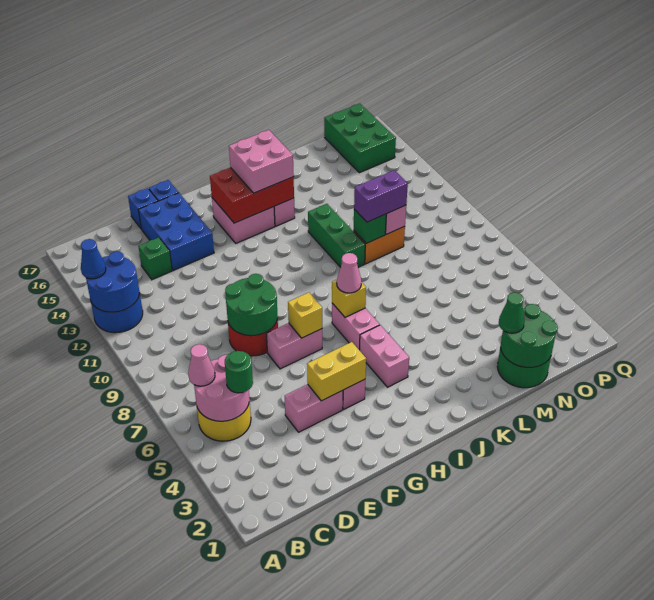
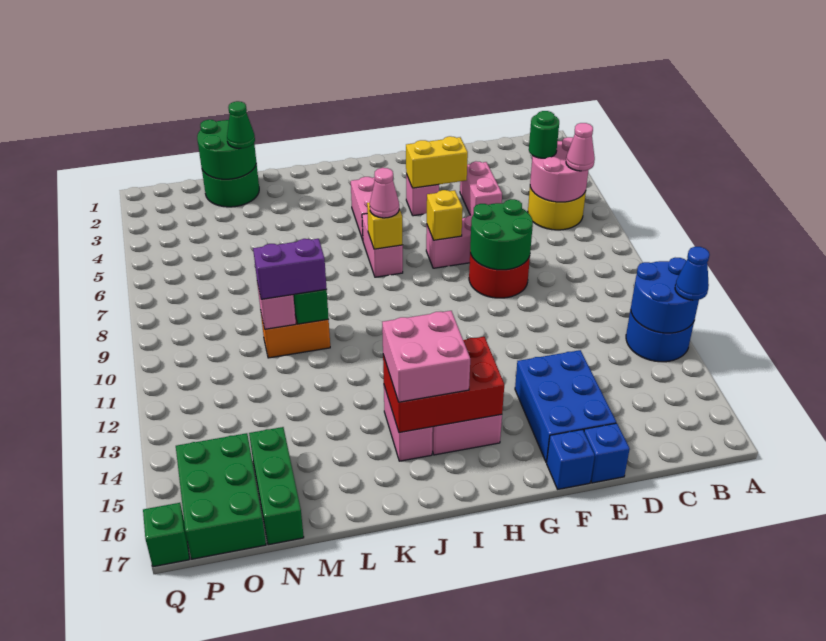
green 1x1 brick [138,237,172,280] -> green 1x1 brick moved to [143,503,189,567]
pink 1x2 brick [285,384,343,432] -> pink 1x2 brick turned to [460,161,502,215]
green 1x3 brick [308,204,365,267] -> green 1x3 brick moved to [249,427,304,545]

